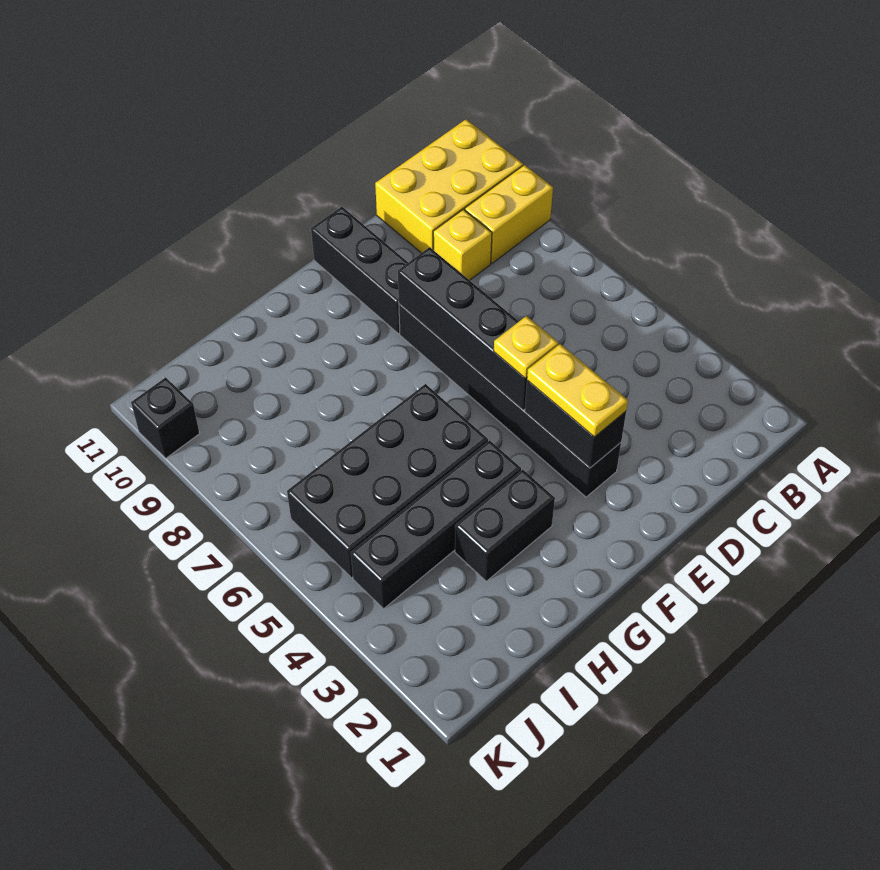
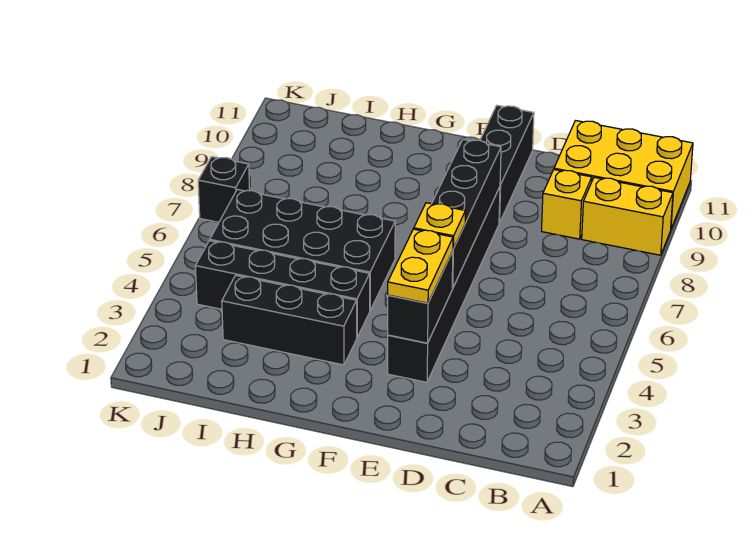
black 1x2 brick [455,470,555,581] -> black 1x3 brick [222,275,357,365]
black 1x1 brick [131,377,200,458] -> black 1x1 brick moved to [198,157,250,222]

